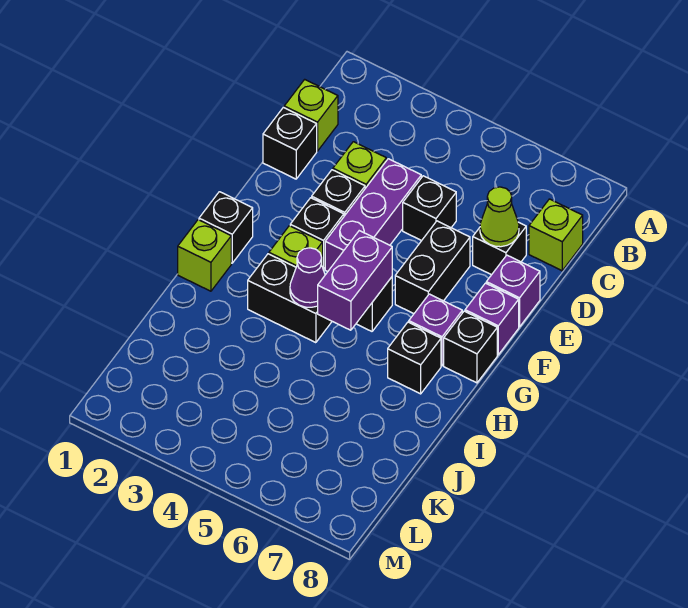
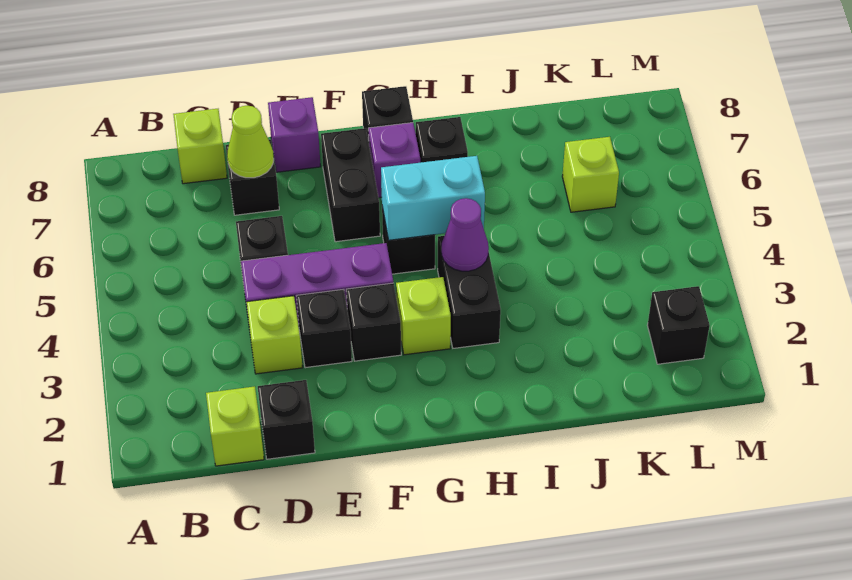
black 1x2 brick [395,221,470,314] -> black 1x2 brick turned to [321,128,380,242]
purple 1x1 brick [465,283,519,355] -> none
black 1x1 brick [199,192,253,263] -> black 1x1 brick moved to [647,286,710,364]
purple 1x2 brick [318,231,392,330] -> cyan 1x2 brick [381,156,485,240]
lime 1x1 brick [178,220,231,291] -> lime 1x1 brick moved to [562,137,619,212]

